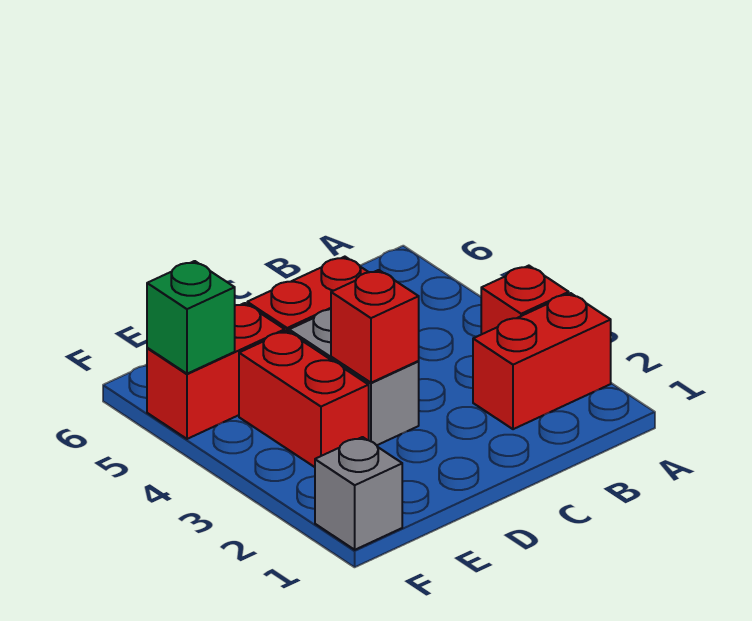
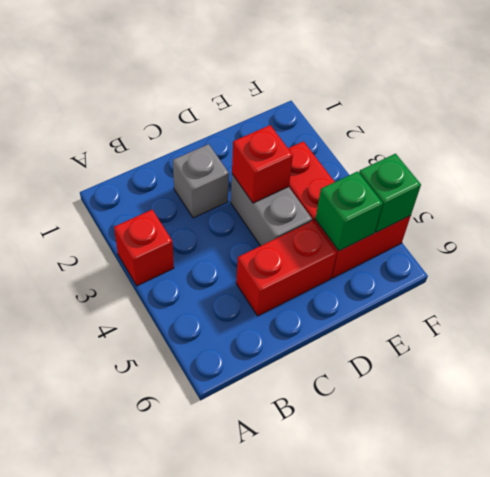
red 1x2 brick [473,293,611,429] -> none
none -> green 1x1 brick [315,171,383,251]
grey 1x1 brick [315,437,402,550] -> grey 1x1 brick moved to [173,144,229,218]

